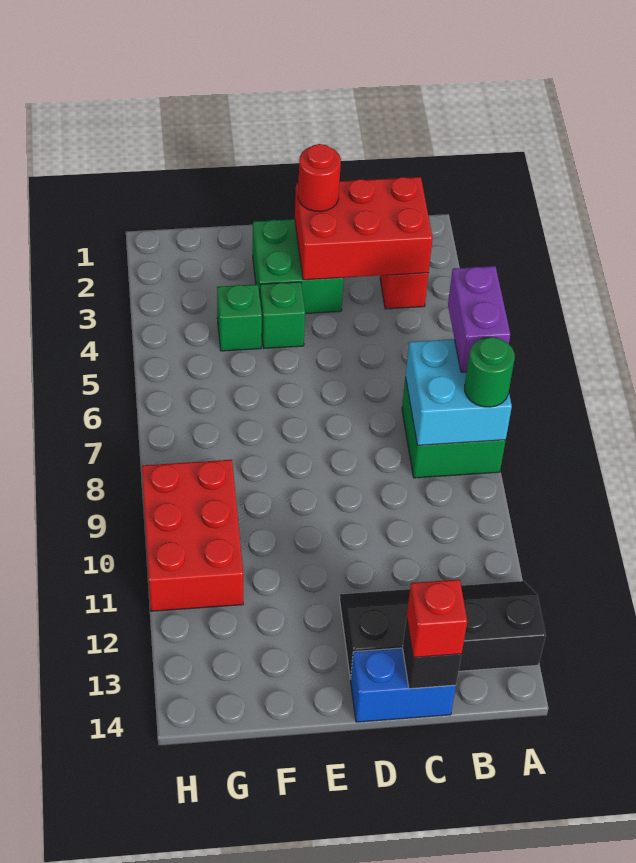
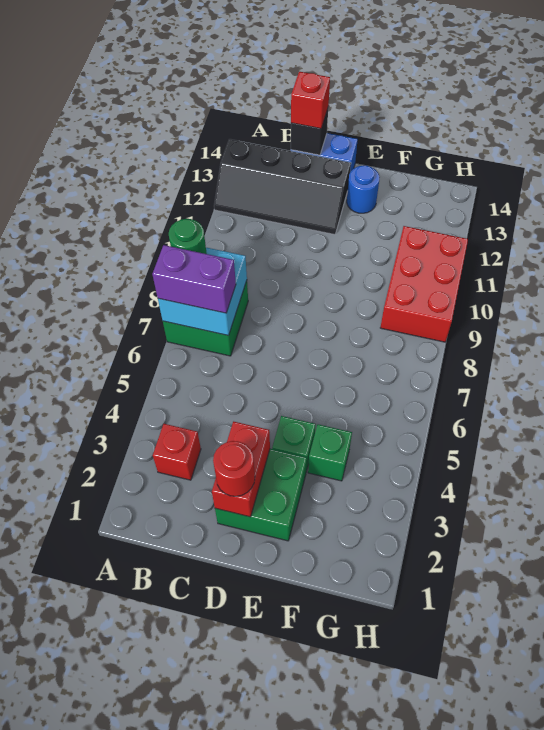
purple 1x2 brick [448,266,510,372] -> purple 1x2 brick turned to [152,245,236,313]
red 2x3 brick [295,177,433,280] -> red 1x2 brick [212,421,270,517]
none -> blue 1x1 round brick [347,166,380,213]

